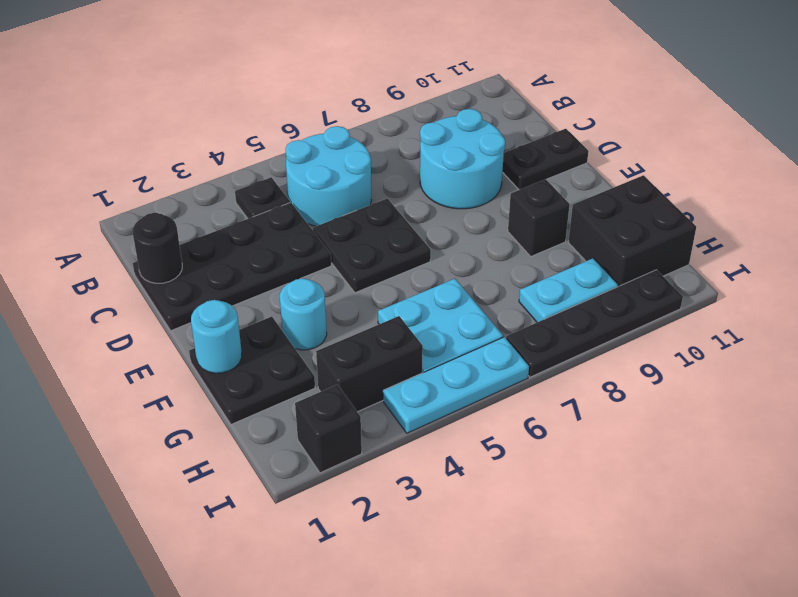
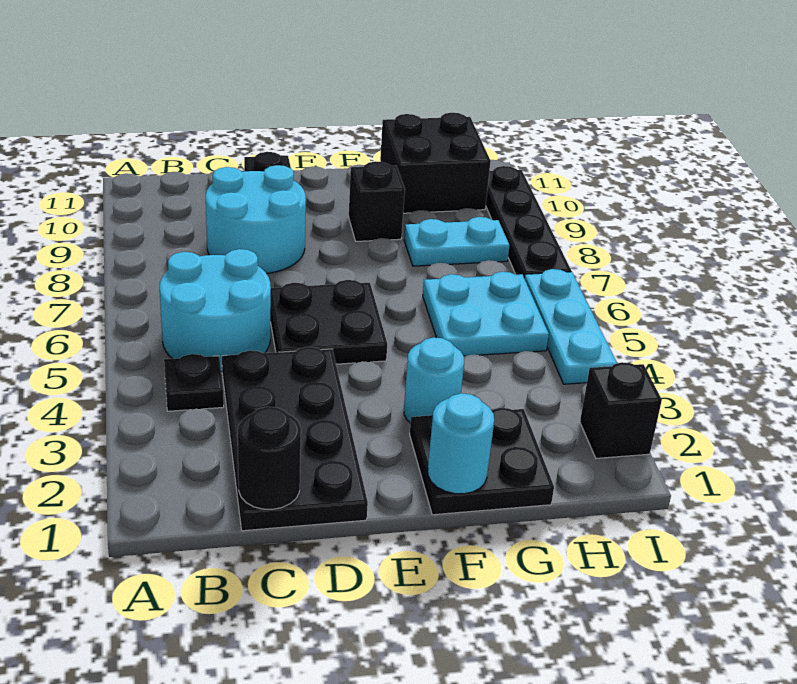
black 1x2 brick [316,316,423,412] -> none
cyan 1x2 plate [519,258,618,322] -> cyan 1x2 plate turned to [404,217,510,266]

